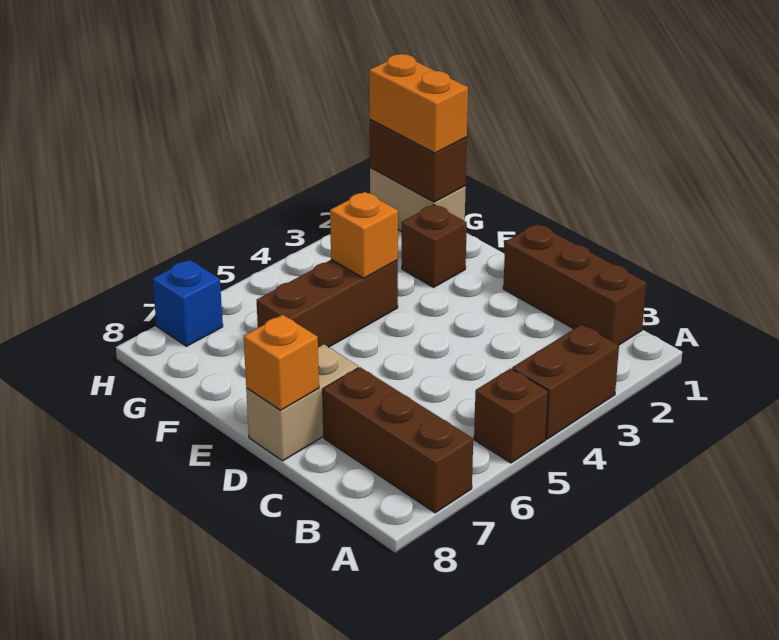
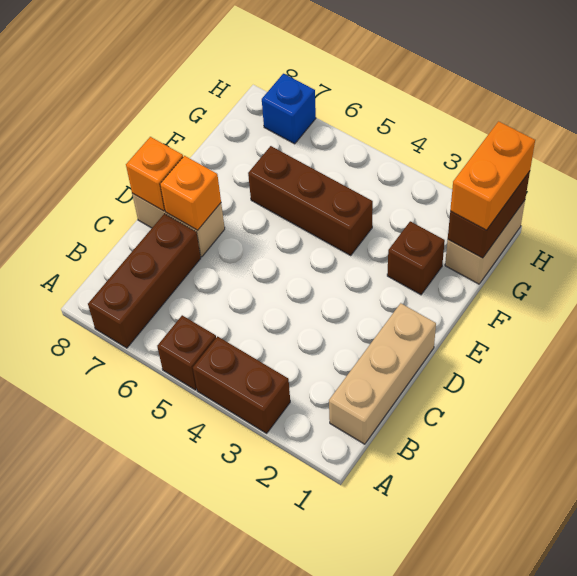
brown 1x3 brick [503,224,646,345] -> tan 1x3 brick [329,303,436,444]
orange 1x1 brick [330,192,398,278] -> orange 1x1 brick moved to [160,156,221,230]

